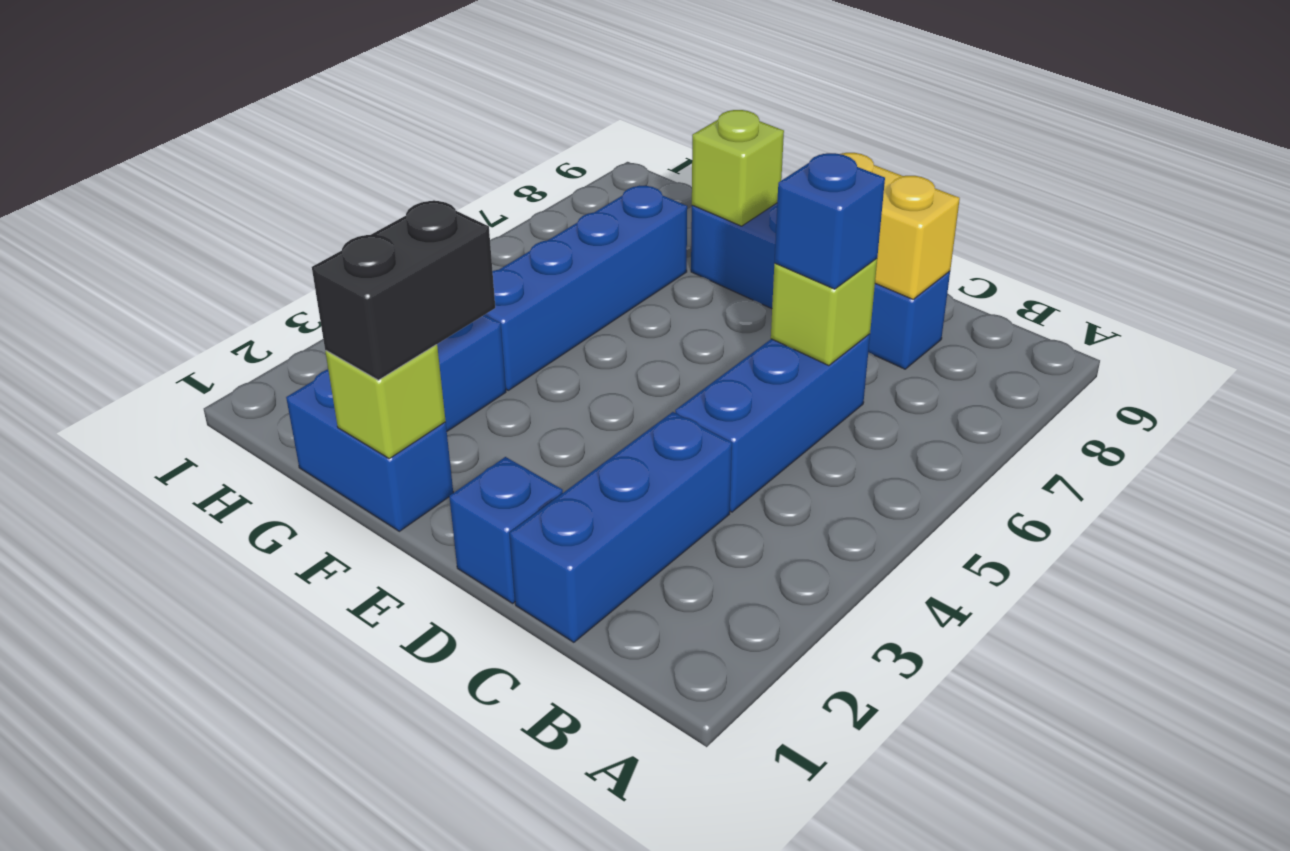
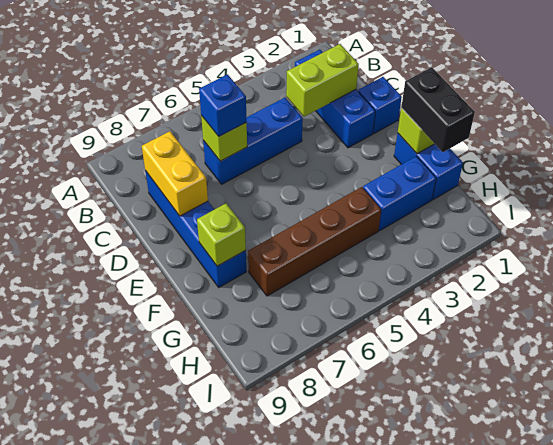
blue 1x3 brick [510,412,732,642] -> blue 1x3 brick turned to [295,50,375,148]
none -> lime 1x2 brick [286,44,359,117]
black 1x2 brick [312,200,495,380] -> black 1x2 brick turned to [401,67,475,152]
blue 1x4 brick [485,186,687,390] -> brown 1x4 brick [248,187,381,296]

